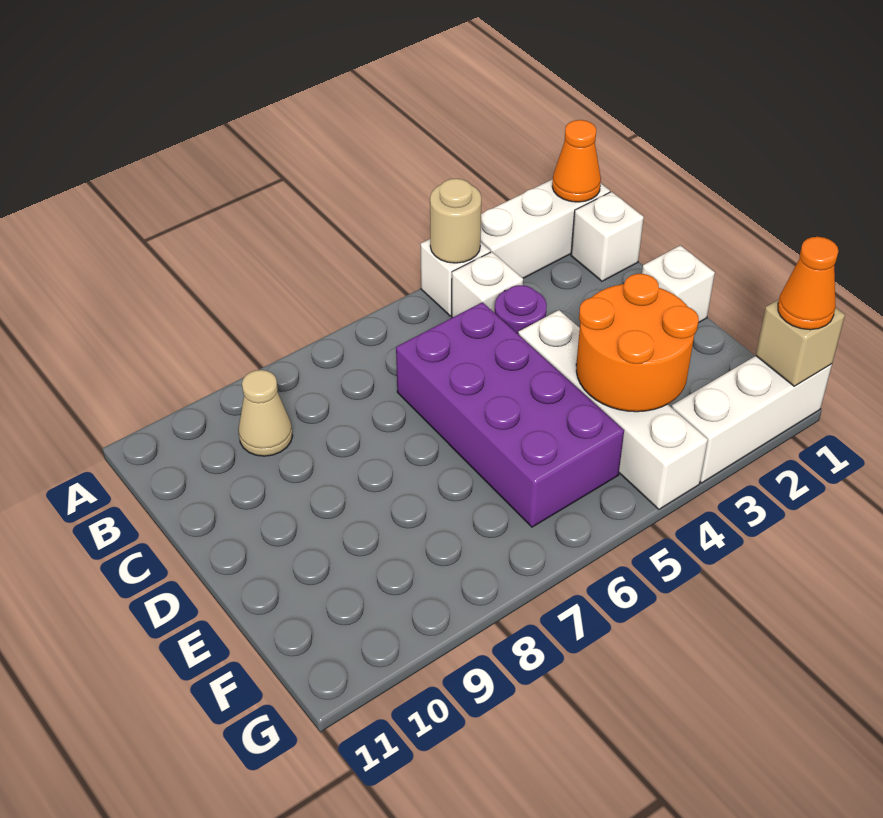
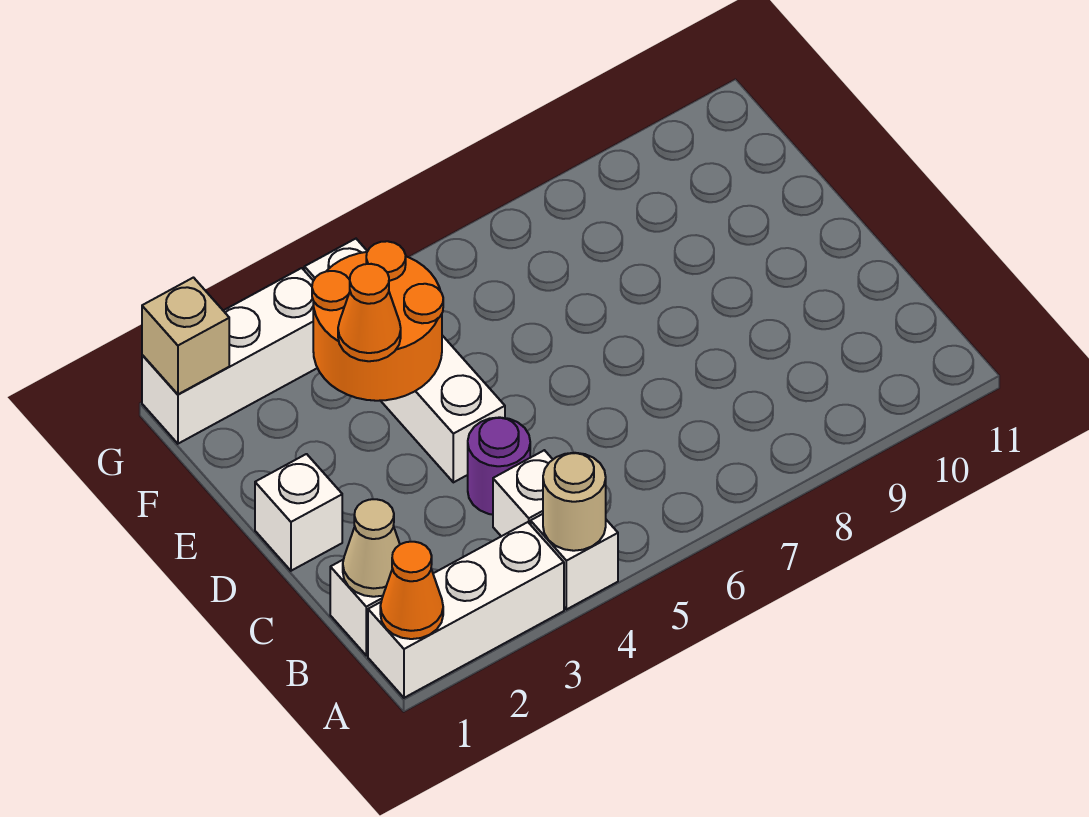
tan 1x1 cone [239,370,292,456] -> tan 1x1 cone moved to [343,499,400,597]
purple 2x4 brick [396,302,624,527] -> none
orange 1x1 cone [778,237,838,330] -> orange 1x1 cone moved to [338,264,401,361]

